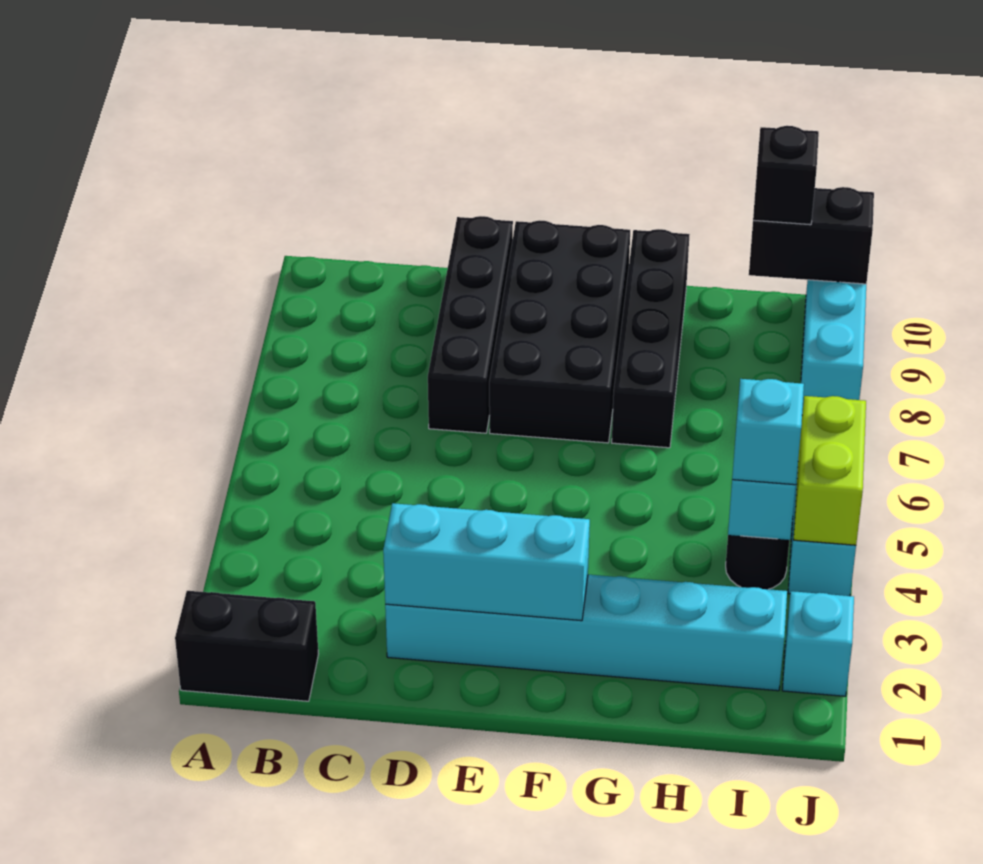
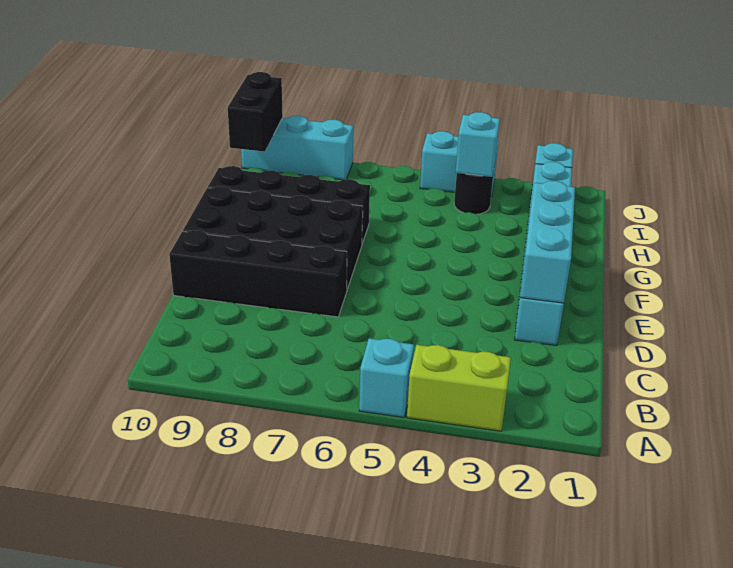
black 1x2 brick [175,591,318,701] -> none
cyan 1x1 brick [732,379,804,485] -> cyan 1x1 brick moved to [359,338,414,417]
black 1x1 brick [753,126,819,225] -> none
lime 1x2 brick [794,396,866,545] -> lime 1x2 brick moved to [407,345,511,431]

